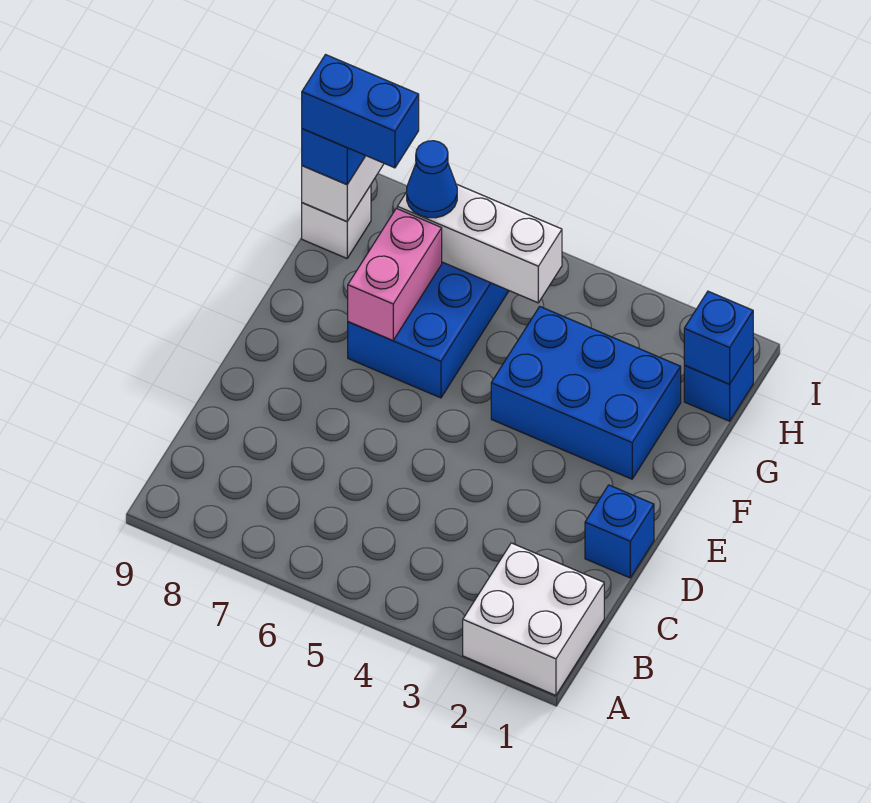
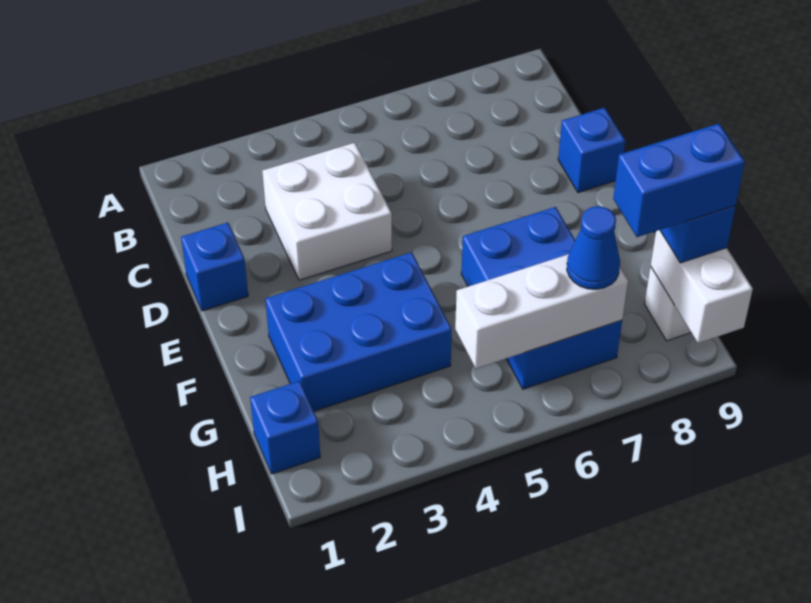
white 2x2 brick [463,543,604,695] -> white 2x2 brick moved to [262,143,392,280]
pink 1x2 brick [348,208,442,341] -> none
blue 1x1 brick [684,291,753,384] -> blue 1x1 brick moved to [558,108,625,193]

